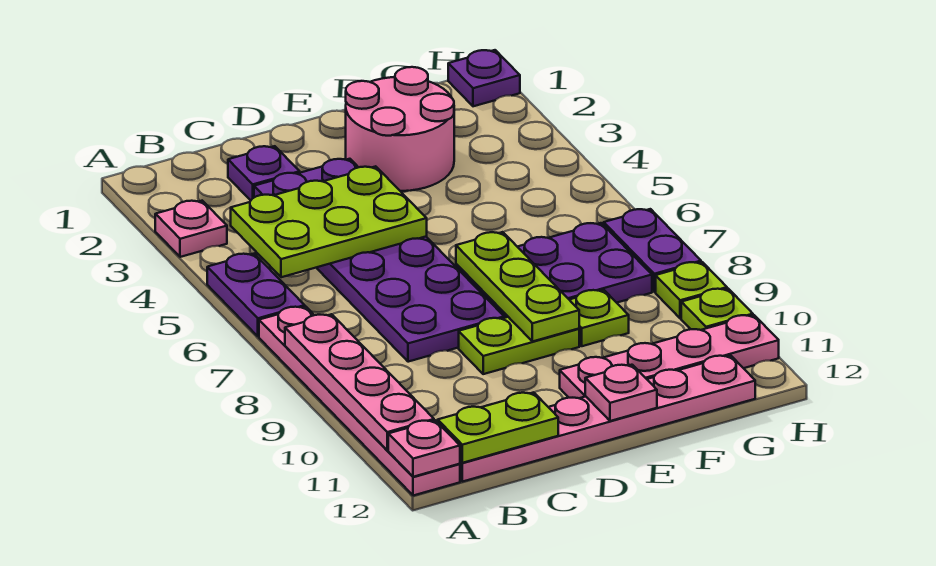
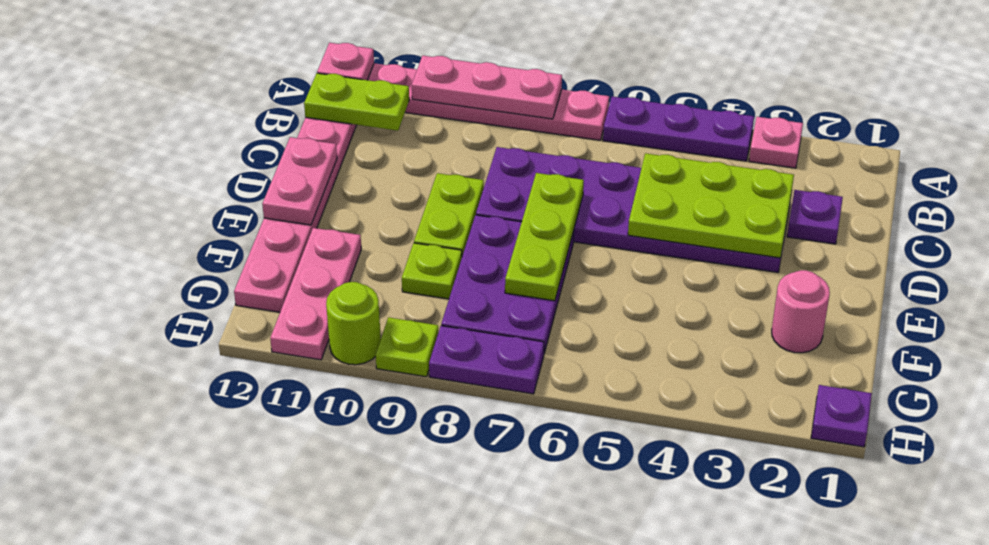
purple 1x2 plate [207,254,305,336] -> purple 1x3 plate [603,97,754,161]
pink 1x4 plate [285,314,434,450] -> pink 1x3 plate [412,56,562,119]
lime 2x3 plate [231,166,427,277] -> lime 2x3 plate turned to [628,153,794,258]
lime 1x2 plate [438,392,558,463] -> lime 1x2 plate turned to [304,73,409,131]
pink 2x2 round brick [346,67,454,191] -> pink 1x1 round brick [772,270,830,353]
lime 1x3 plate [456,232,579,342] -> lime 1x3 plate turned to [505,173,584,301]
pink 1x4 plate [560,315,779,398] -> pink 1x3 plate [270,228,361,360]
pink 1x1 plate [585,365,657,421] -> pink 1x2 plate [262,137,337,225]
lime 1x1 plate [681,289,753,330] -> lime 1x1 round brick [326,282,381,365]

